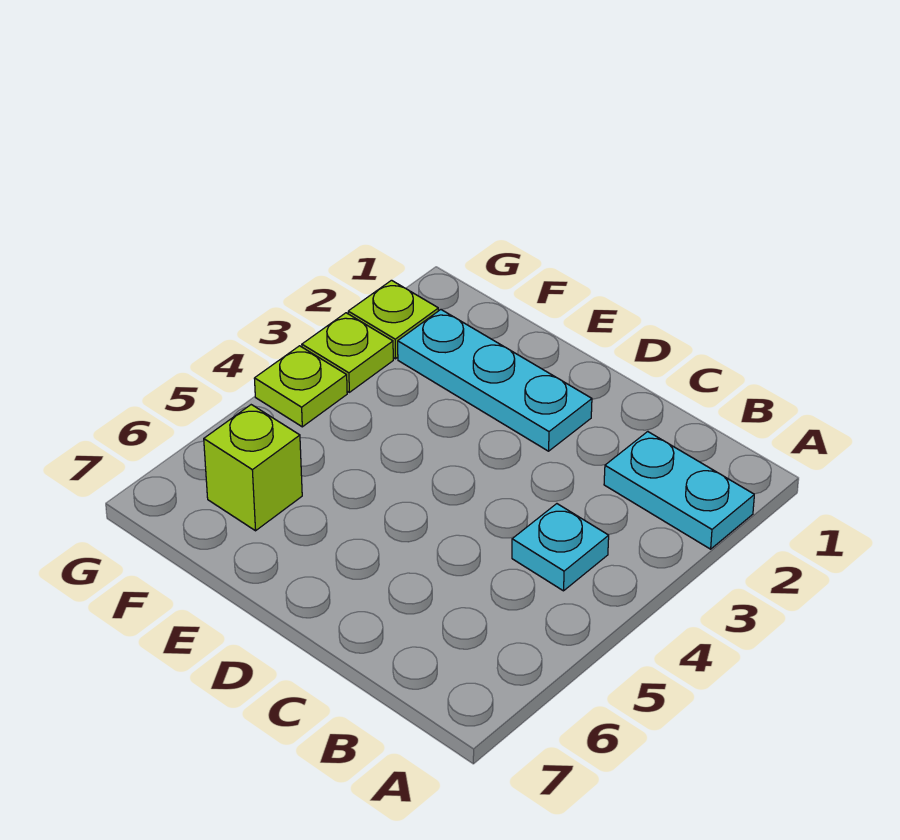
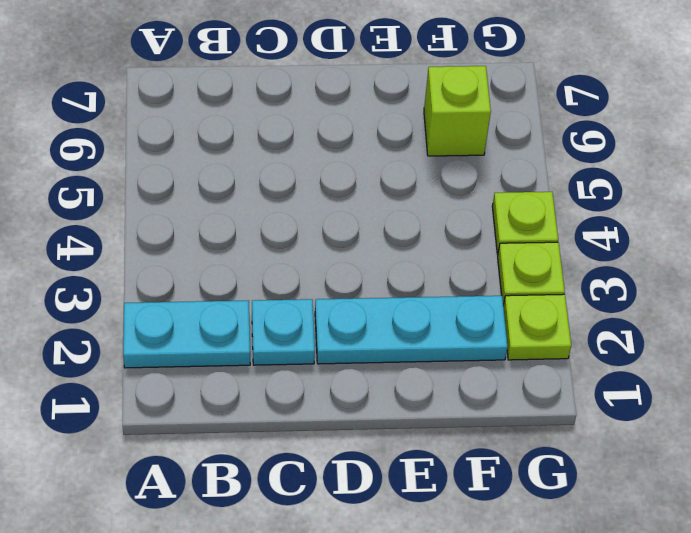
cyan 1x1 plate [512,504,609,591] -> cyan 1x1 plate moved to [252,299,315,365]

